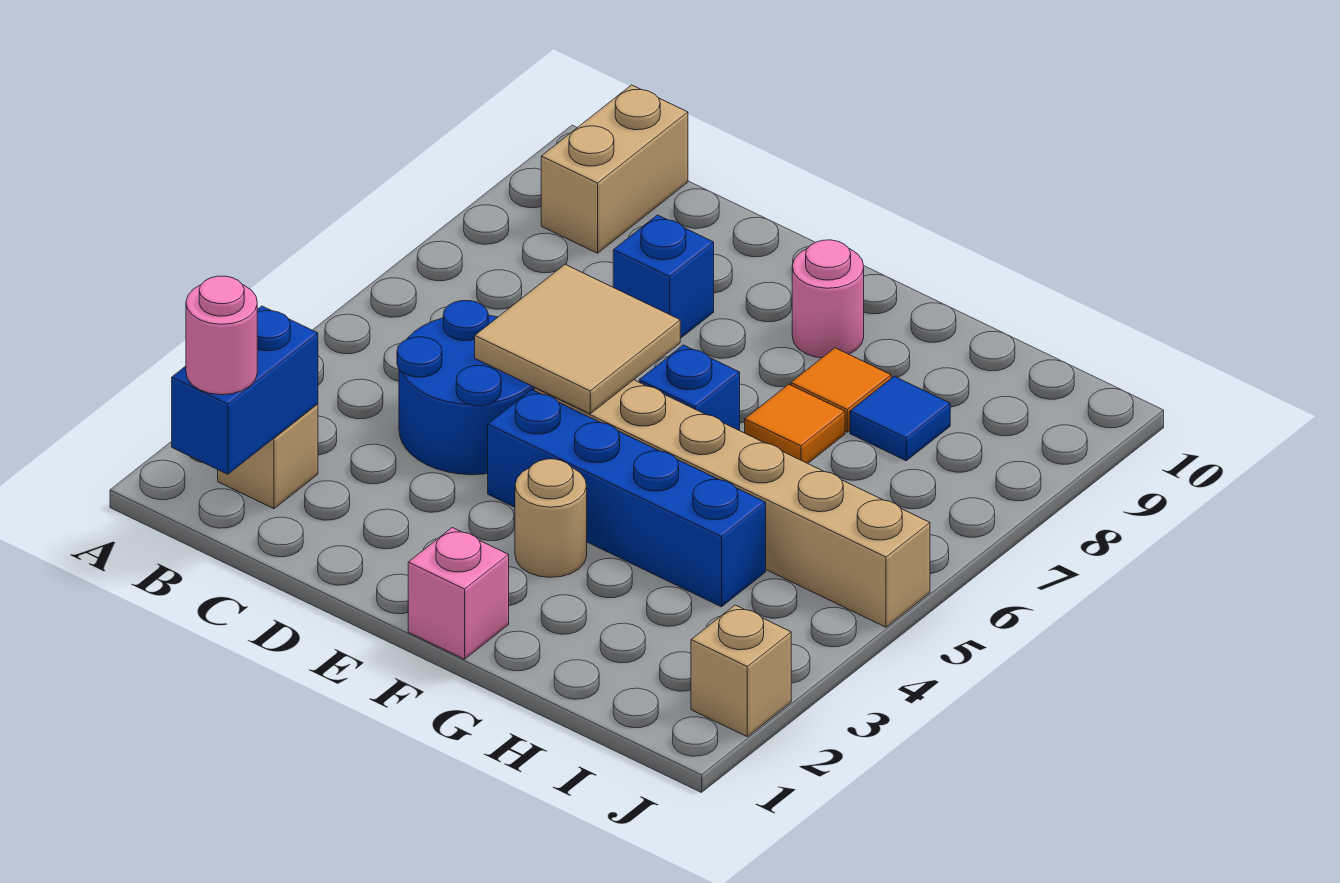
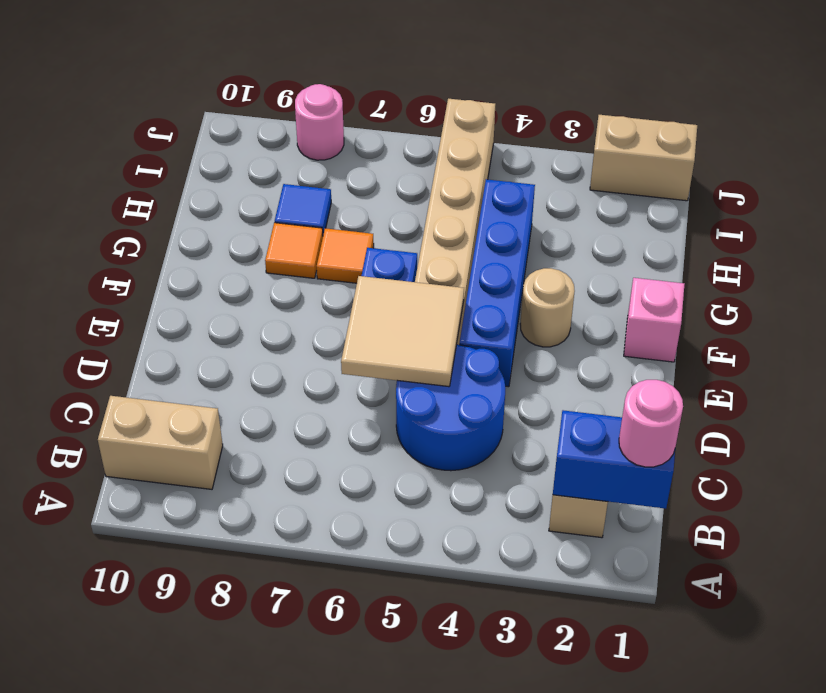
blue 1x1 brick [613,215,714,338] -> none
pink 1x1 round brick [792,240,864,358] -> pink 1x1 round brick moved to [295,84,344,160]
tan 1x1 brick [691,605,791,737] -> tan 1x2 brick [590,115,697,201]

